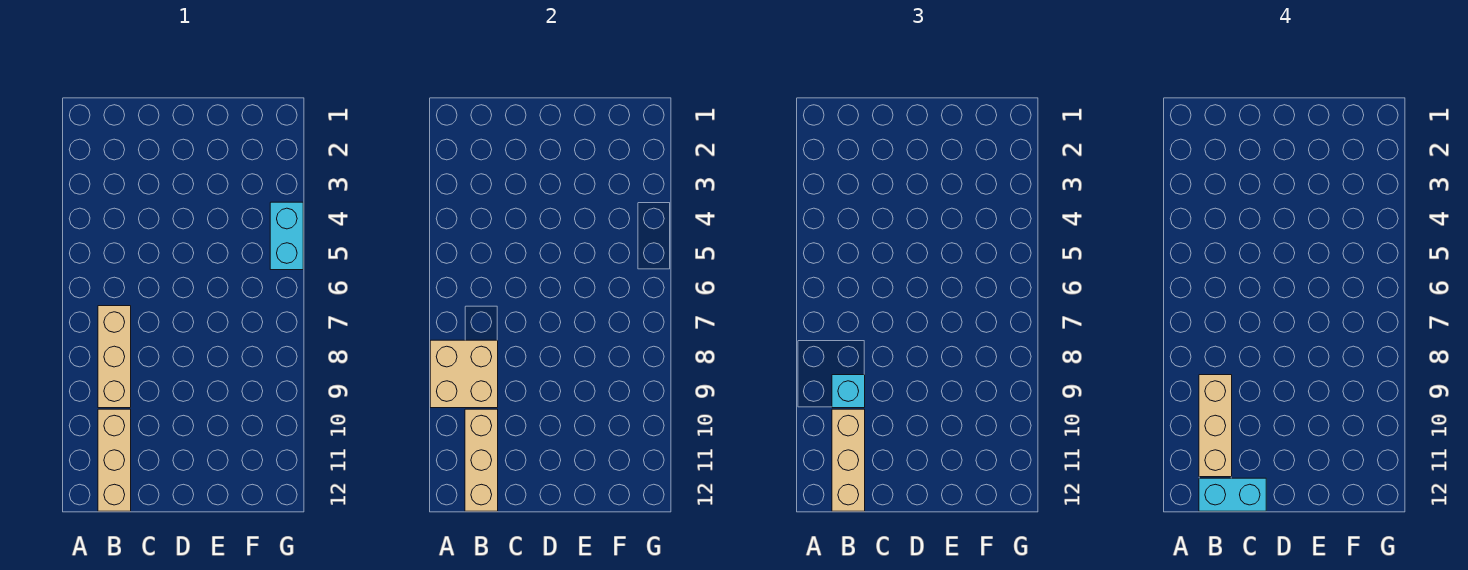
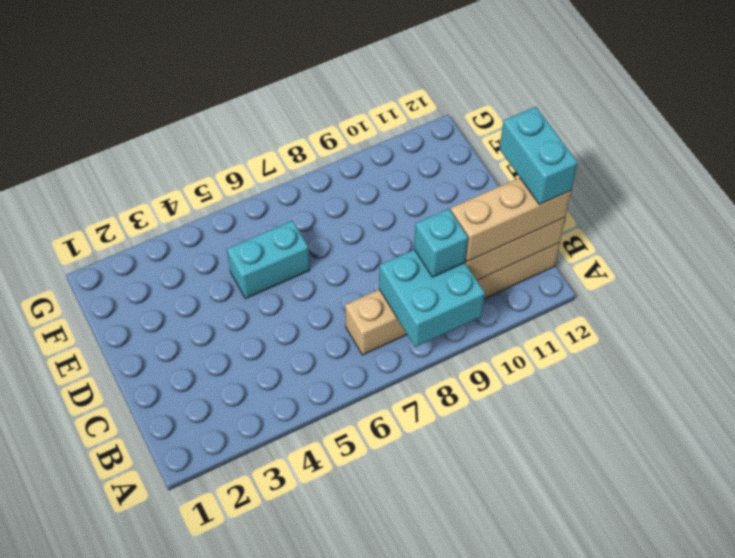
tan 2x2 brick [430,340,498,408] -> cyan 2x2 brick [379,250,485,347]
tan 1x3 brick [1199,375,1232,477] -> none
cyan 1x2 brick [270,202,303,270] -> cyan 1x2 brick moved to [227,220,310,299]

